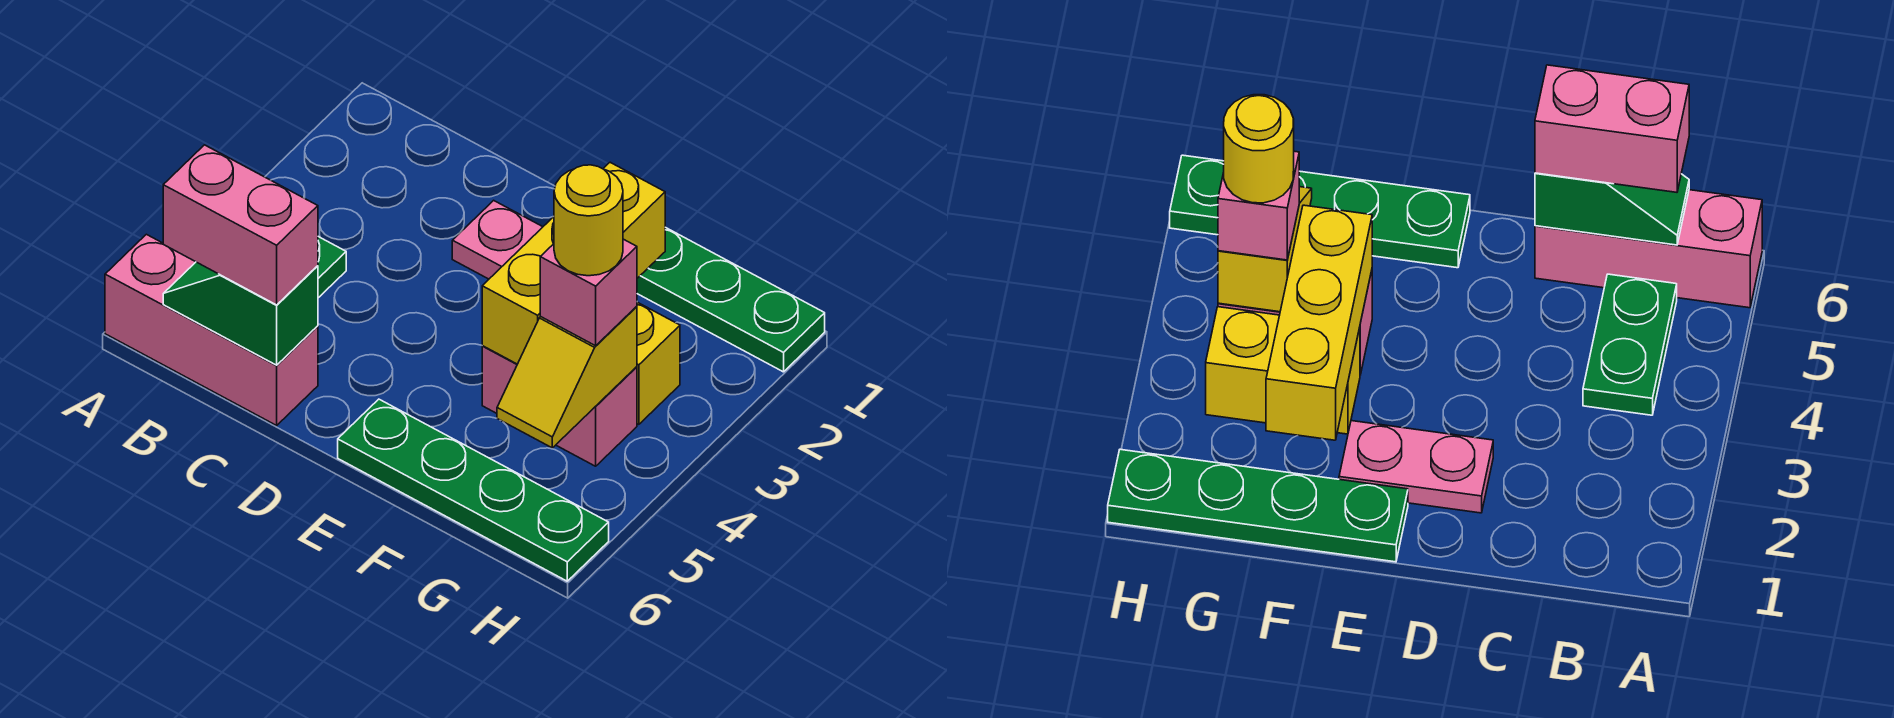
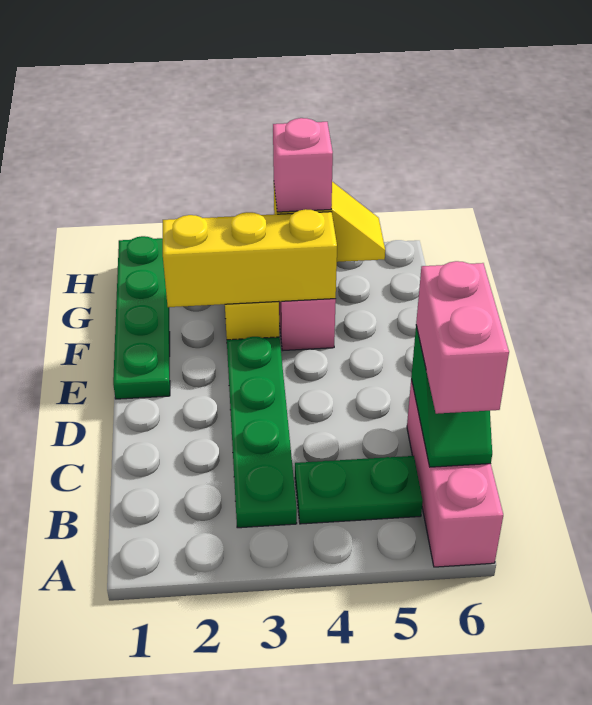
pink 1x2 plate [452,200,542,279] -> none
green 1x4 plate [338,399,609,581] -> green 1x4 plate moved to [227,337,297,528]
yellow 1x1 round brick [554,165,623,276] -> none

